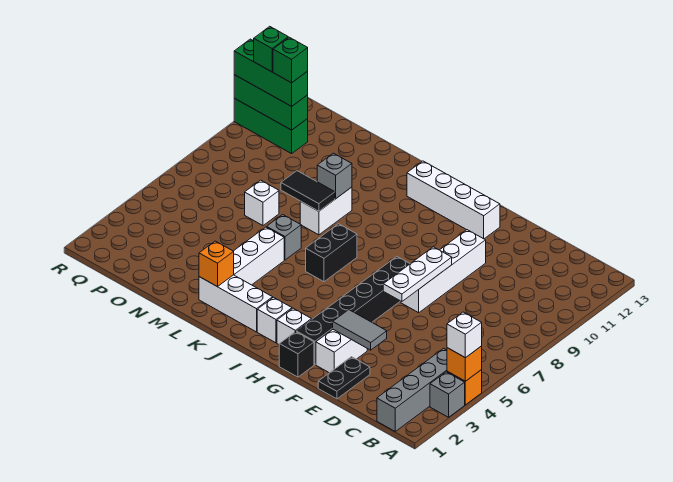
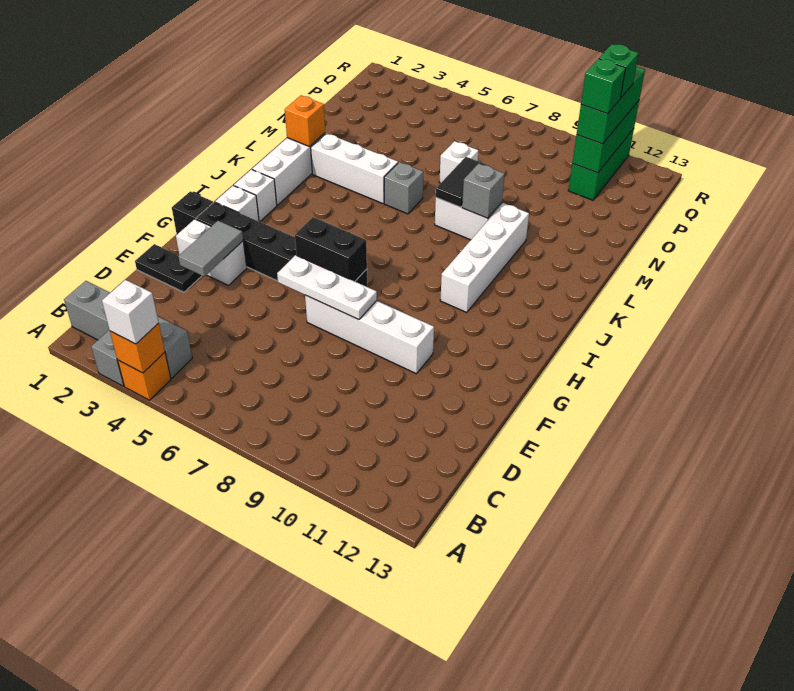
white 1x4 brick [407,161,500,239] -> white 1x4 brick moved to [440,203,529,312]
black 1x2 brick [306,224,357,282] -> black 1x2 brick moved to [295,217,367,281]

